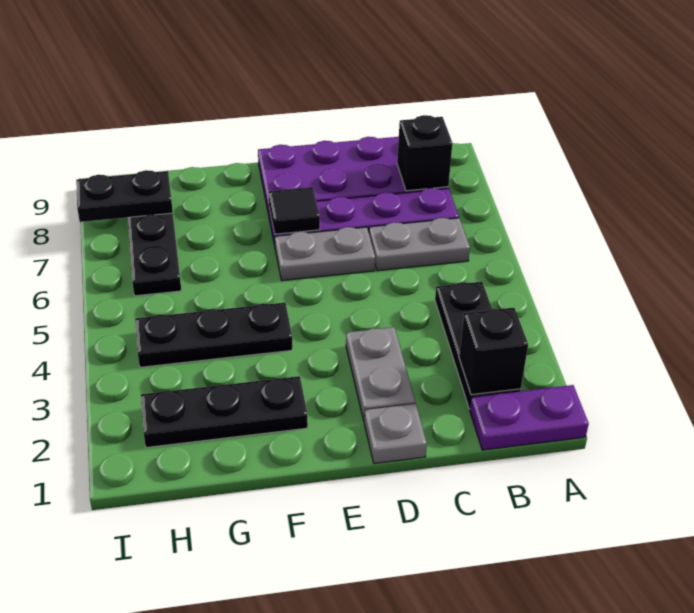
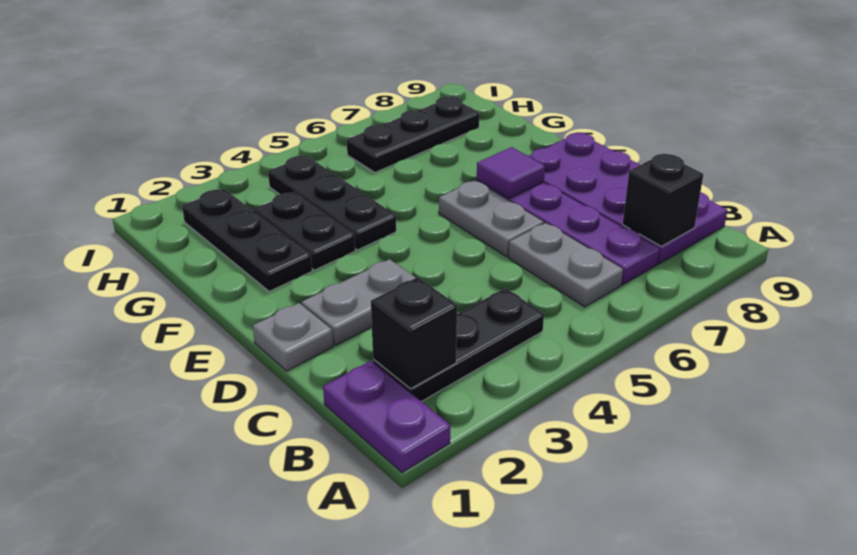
black 1x1 tile [269,187,320,234] -> purple 1x1 tile [477,147,545,198]
black 1x2 plate [76,170,173,222] -> black 1x2 plate moved to [254,192,355,270]

